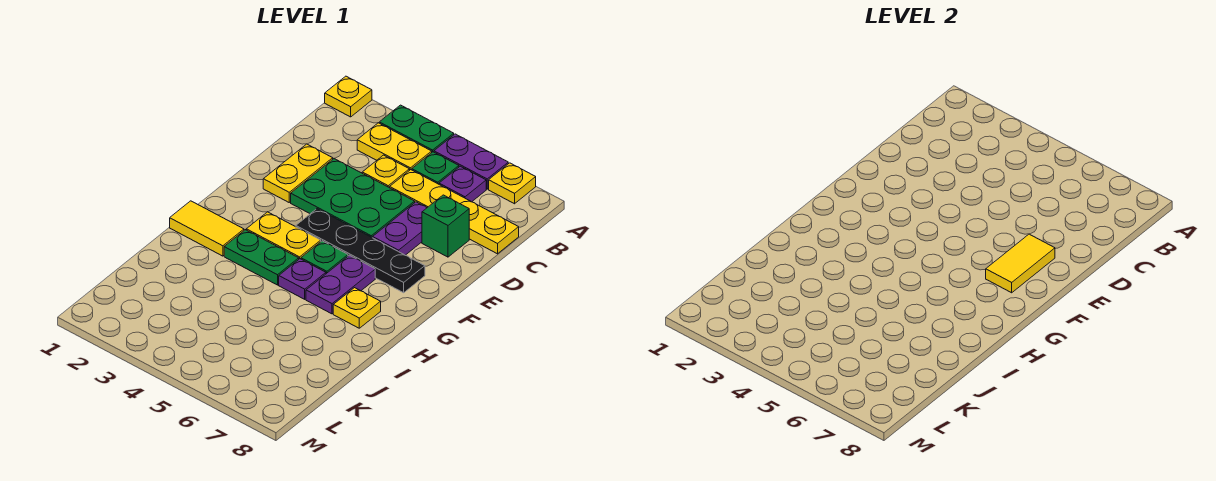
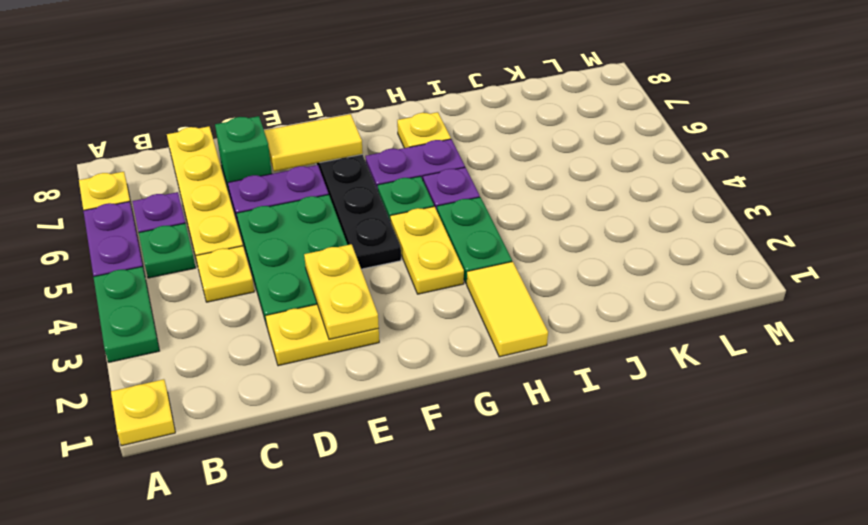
yellow 1x2 plate [357,123,432,170] -> yellow 1x2 plate moved to [304,244,379,339]

